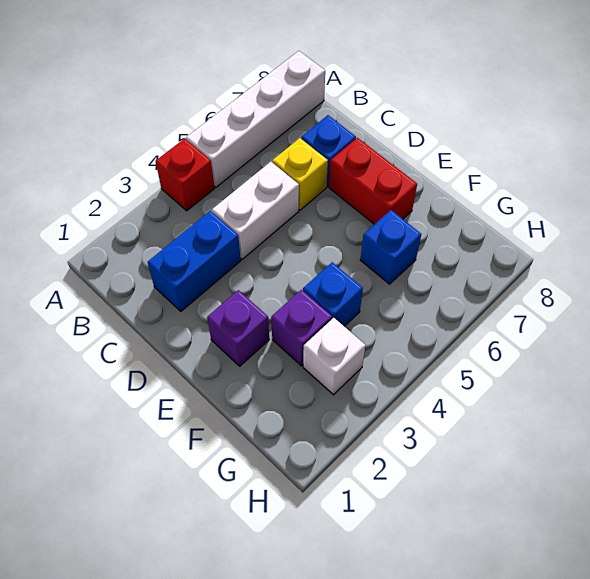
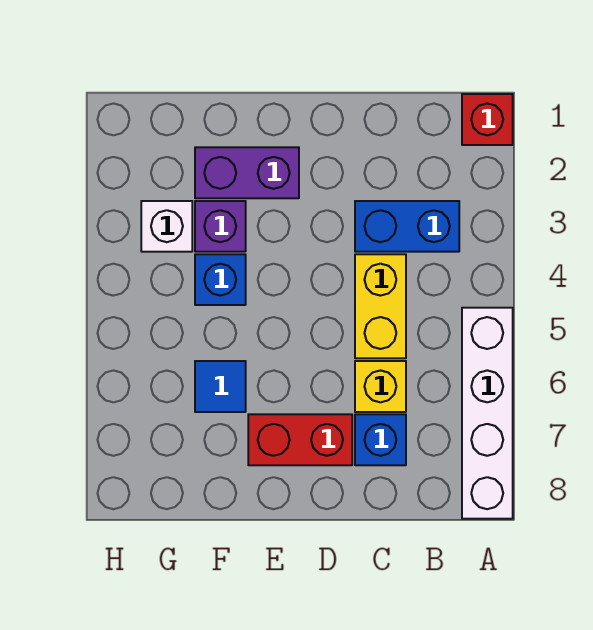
red 1x1 brick [156,139,215,211] -> red 1x1 brick moved to [462,94,513,145]
blue 1x2 brick [148,211,241,311] -> blue 1x2 brick turned to [355,201,459,252]
white 1x2 brick [212,162,299,259] -> yellow 1x2 brick [355,254,406,358]
purple 1x1 brick [207,290,269,366] -> purple 1x2 brick [195,147,299,198]
blue 1x1 brick [360,210,421,284] -> blue 1x1 tile [195,361,246,412]

